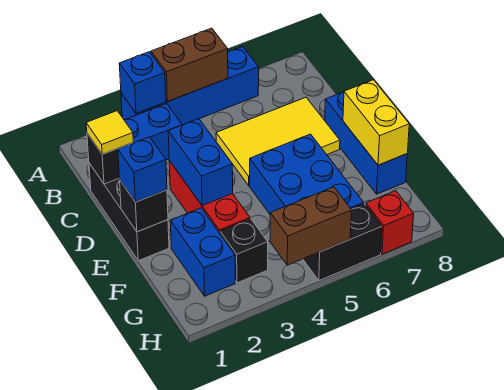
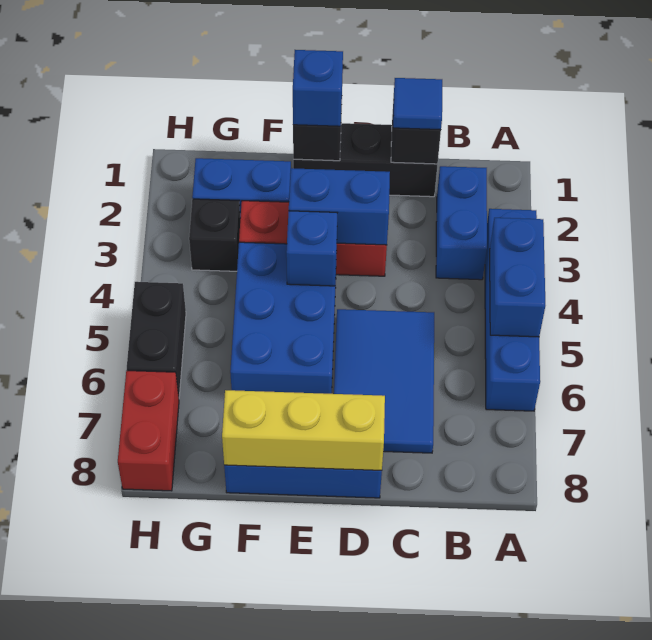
blue 1x1 brick [119,52,166,114] -> blue 1x1 brick moved to [286,211,337,286]
brown 1x2 brick [151,28,228,102] -> blue 1x2 brick [490,218,545,337]
yellow 1x1 tile [86,111,133,154] -> blue 1x1 tile [393,78,442,130]
yellow 2x3 tile [216,97,340,186] -> blue 2x3 tile [334,309,434,453]
blue 2x3 brick [250,134,364,214] -> blue 2x3 brick turned to [230,242,337,394]
yellow 1x2 brick [343,80,409,165] -> yellow 1x3 brick [222,390,385,470]
brown 1x2 brick [270,187,352,265] -> none
red 1x1 brick [366,191,414,254] -> red 1x2 brick [118,371,179,491]

